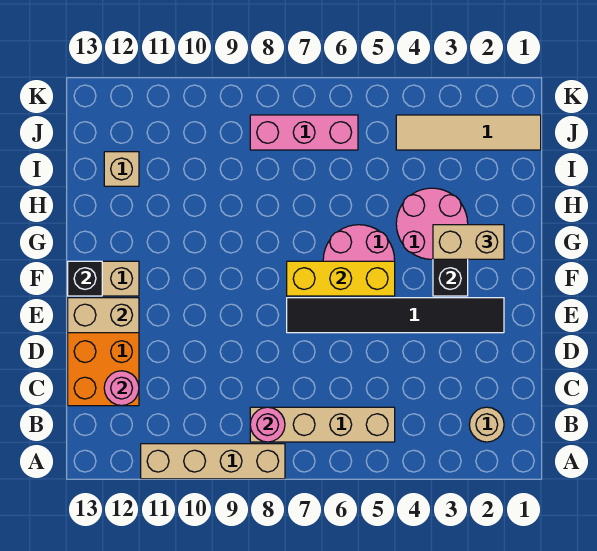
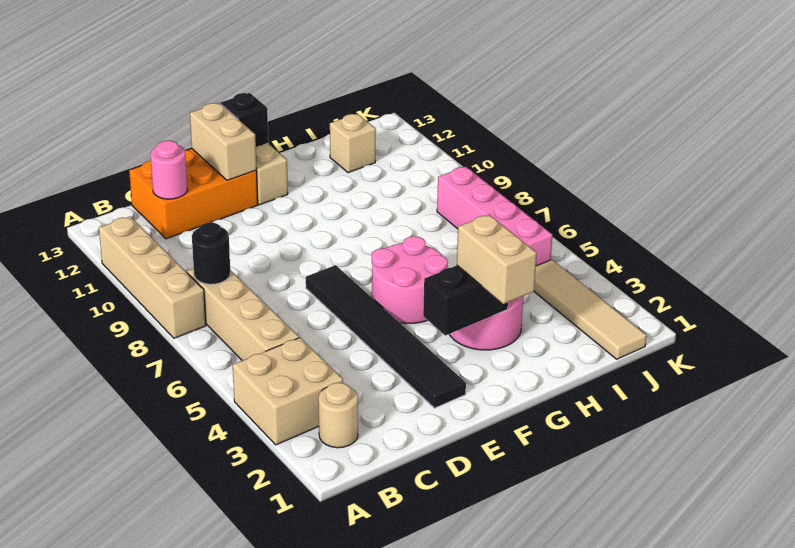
none -> tan 2x2 brick [233,338,343,445]
pink 1x1 round brick [250,407,285,442] -> black 1x1 round brick [192,223,230,284]
yellow 1x3 brick [287,261,395,296] -> none
pink 1x3 brick [250,115,358,150] -> pink 1x4 brick [437,167,552,266]

